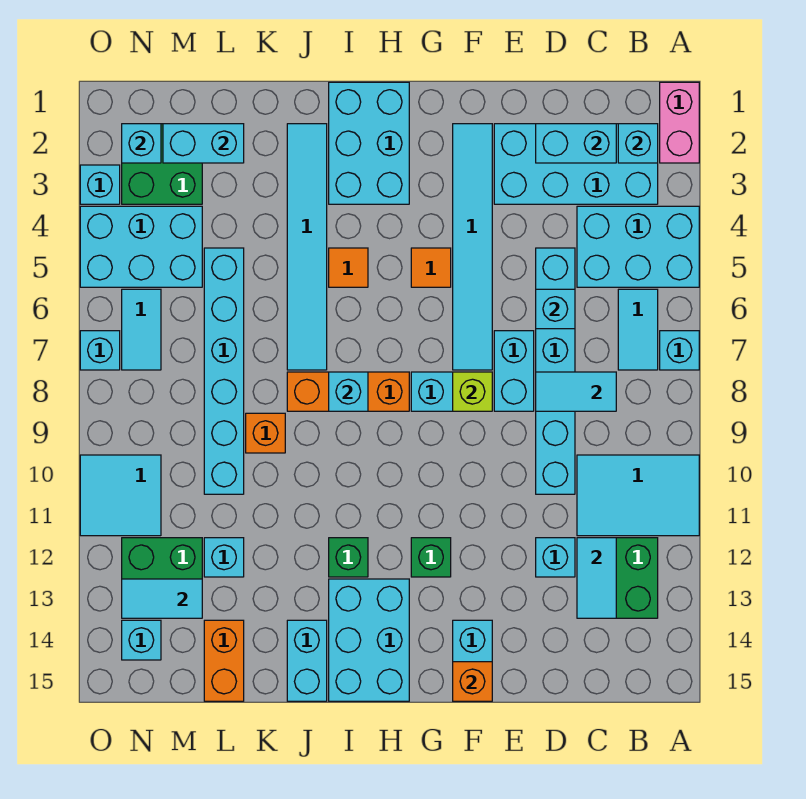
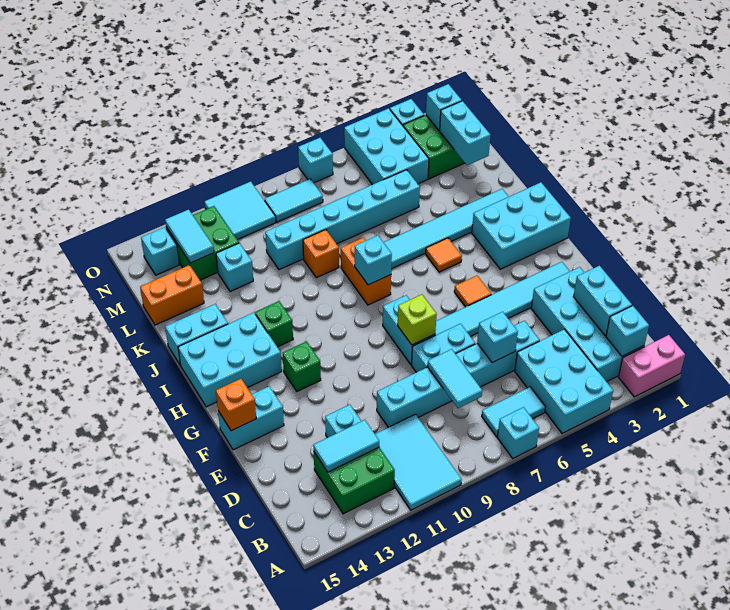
orange 1x3 brick [287,372,409,411] -> orange 1x2 brick [341,238,391,305]
cyan 1x2 tile [122,289,161,370] -> cyan 1x2 tile moved to [265,179,323,222]

